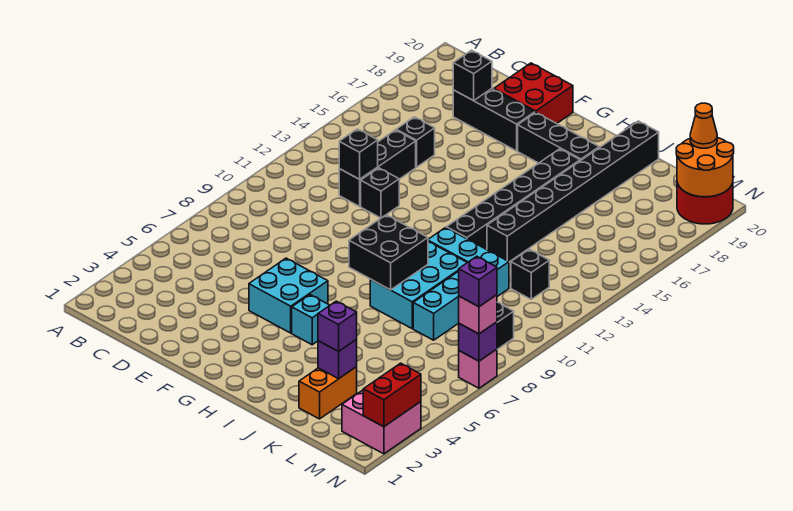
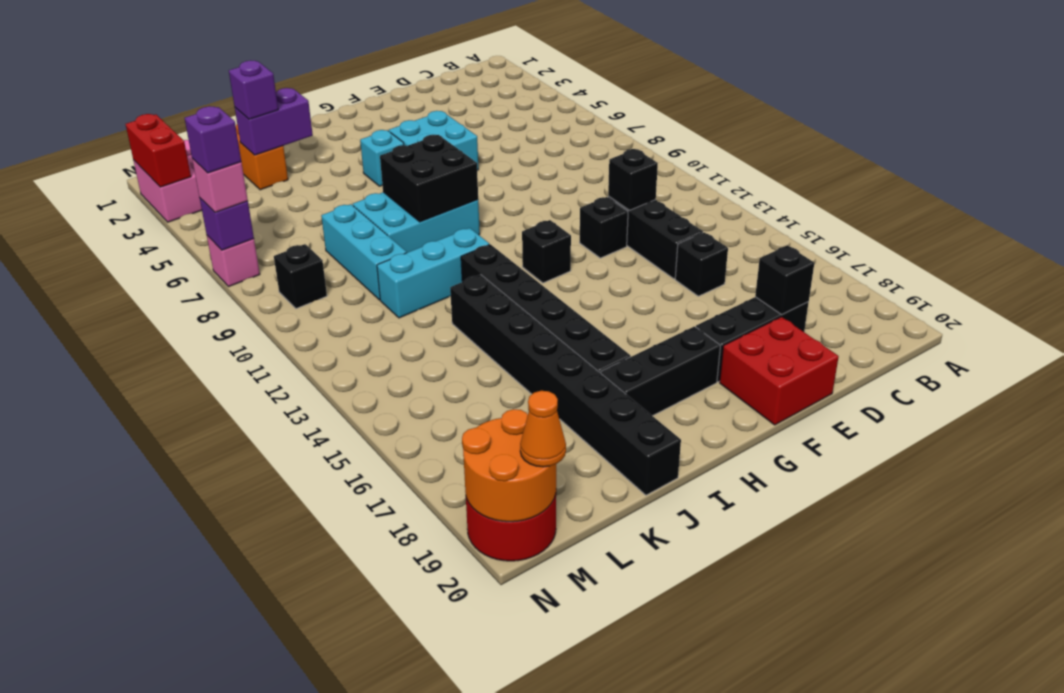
cyan 2x3 brick [370,242,467,328] -> cyan 2x3 brick turned to [353,192,480,253]
purple 1x1 brick [318,339,357,379] -> purple 1x2 brick [235,88,313,155]
black 1x1 brick [511,249,549,299] -> black 1x1 brick moved to [522,220,571,283]

